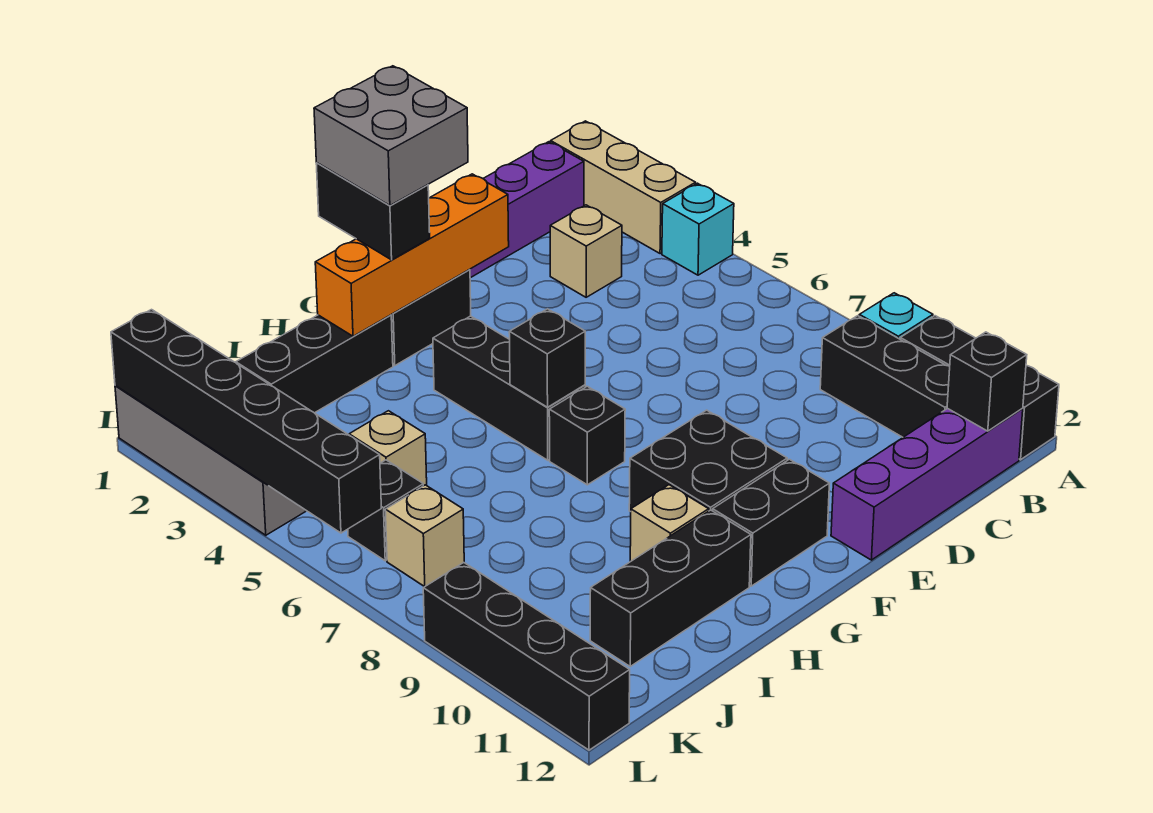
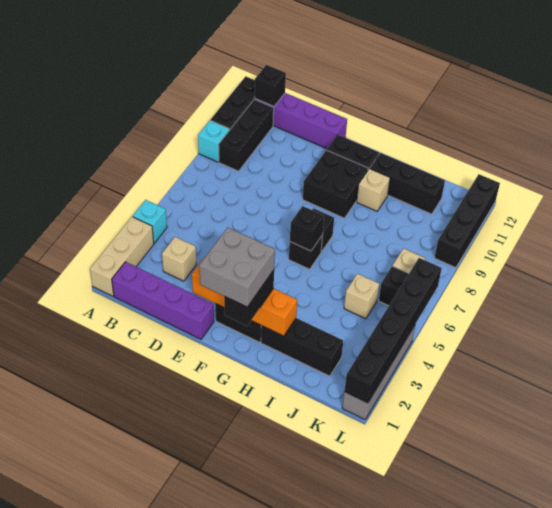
black 1x3 brick [433,316,585,460] -> black 1x1 brick [289,236,322,269]

